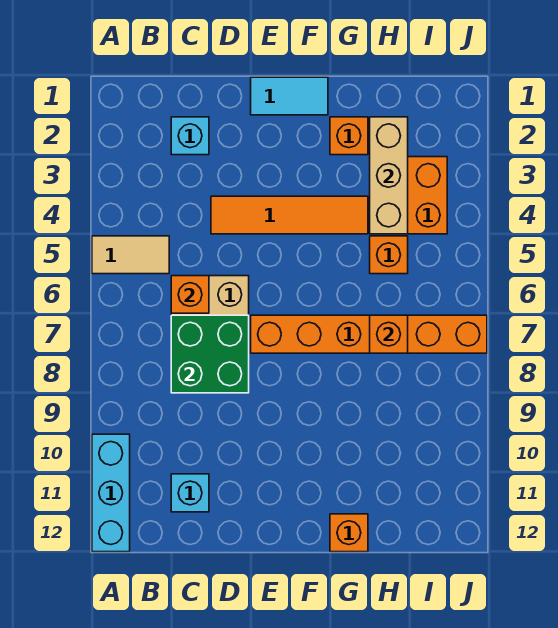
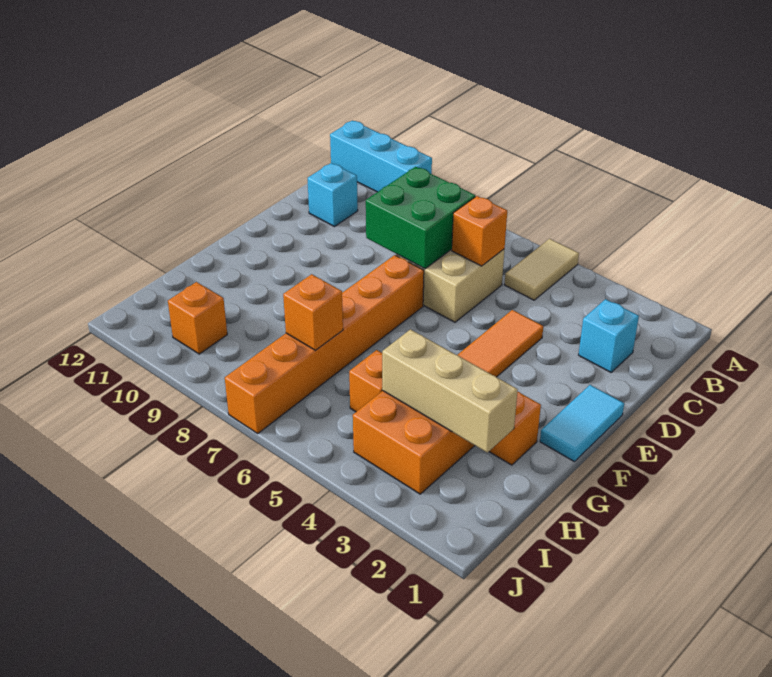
orange 1x1 brick [330,514,368,552] -> orange 1x1 brick moved to [168,282,227,354]

